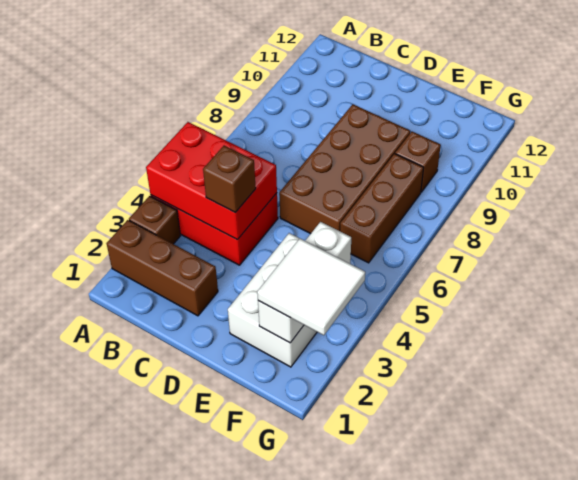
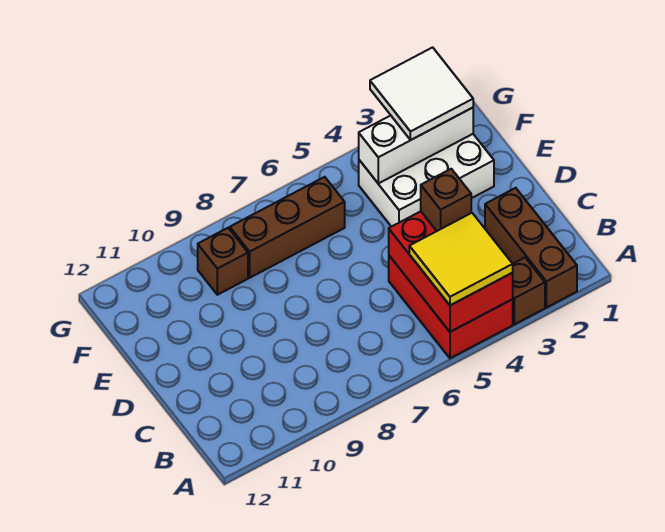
none -> yellow 2x2 tile [409,213,513,305]
brown 2x4 brick [279,104,410,234] -> none

